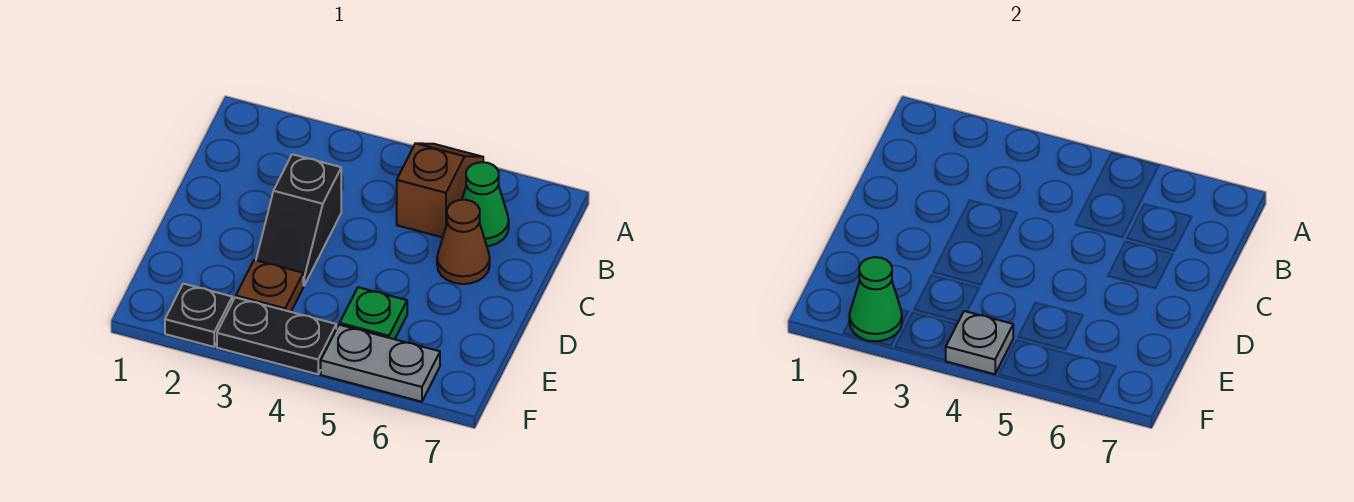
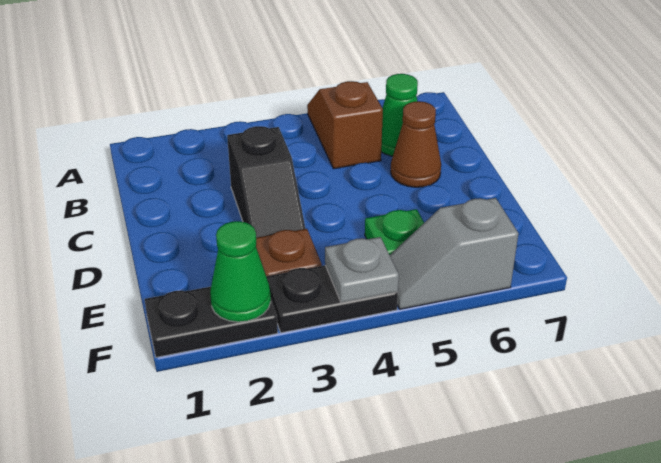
black 1x1 plate [165,284,232,347] -> black 1x2 plate [145,287,278,357]
grey 1x2 plate [321,325,440,402] -> grey 1x2 slope [390,198,518,309]

